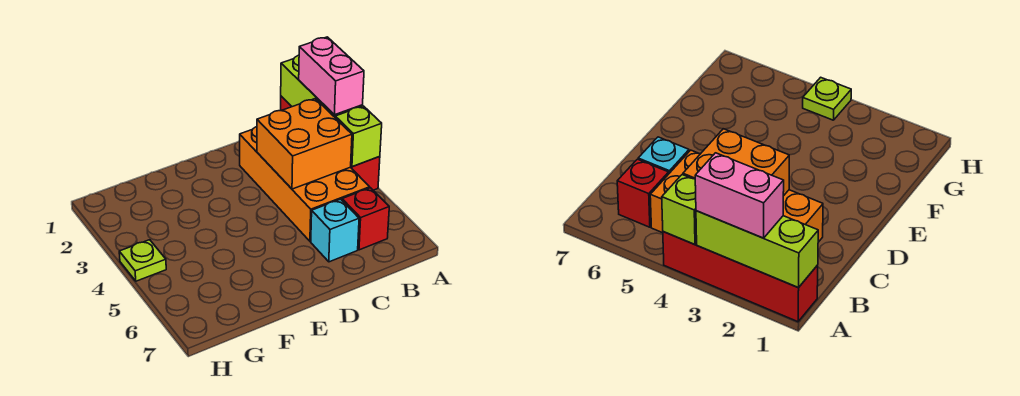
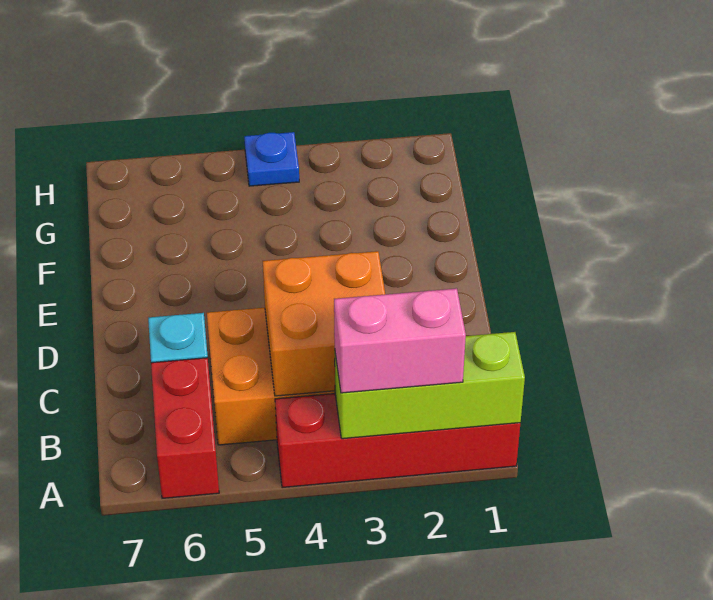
lime 1x1 brick [335,106,382,167] -> none
red 1x1 brick [342,188,389,250] -> red 1x2 brick [151,358,219,498]
lime 1x1 plate [119,240,166,281] -> blue 1x1 plate [244,132,299,186]

